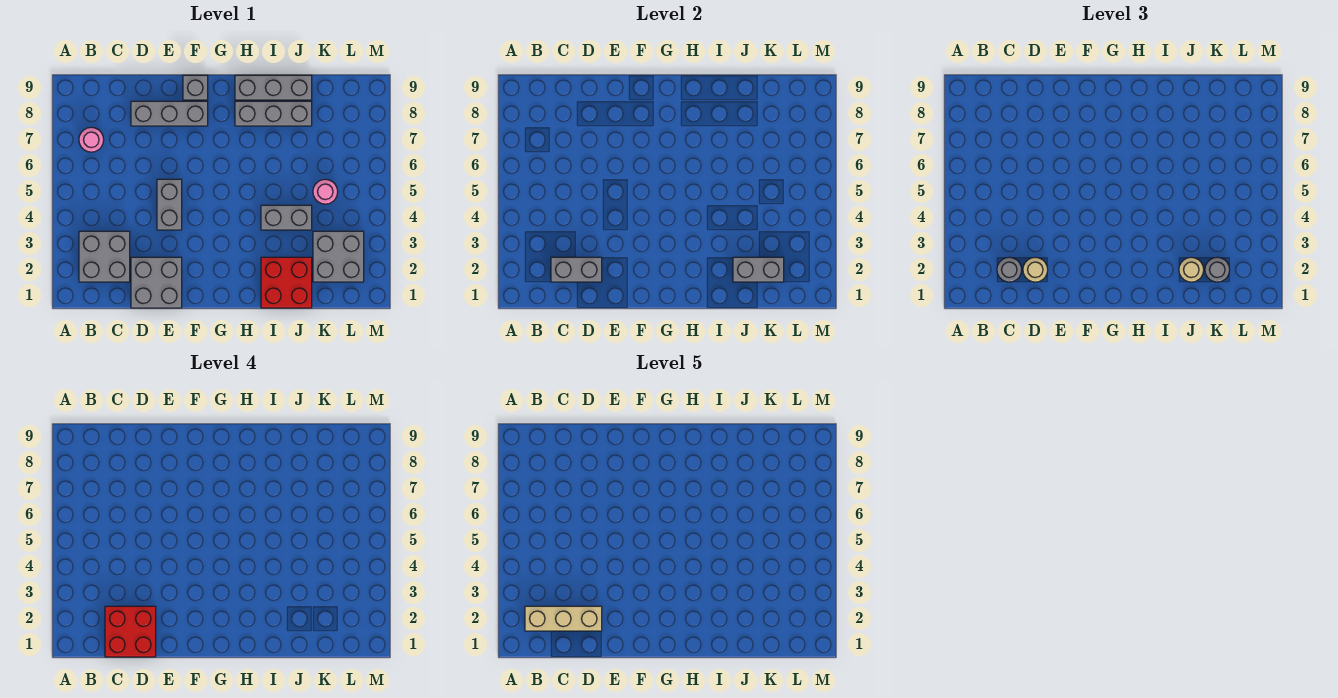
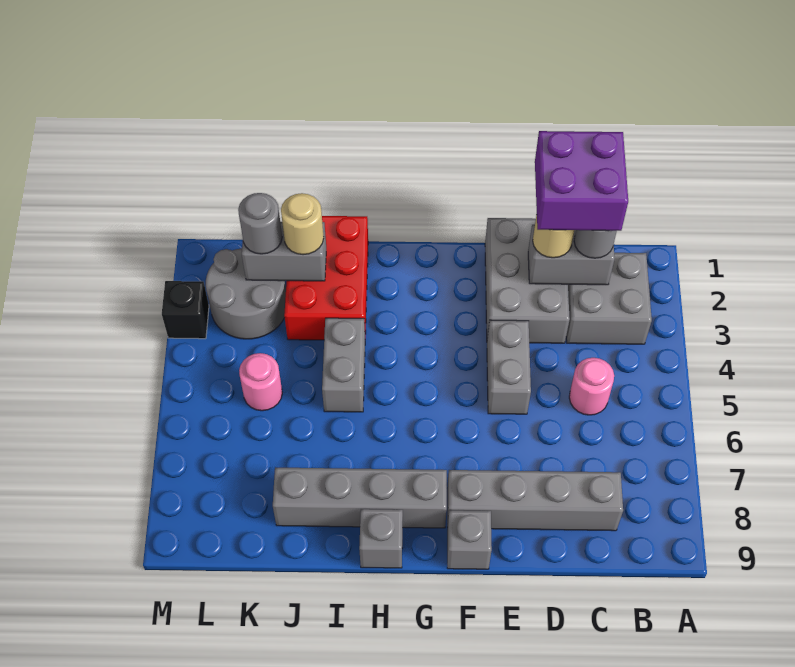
tan 1x3 brick [525,606,602,631] -> none
pink 1x1 round brick [79,127,104,152] -> pink 1x1 round brick moved to [569,358,614,415]
red 2x2 brick [105,606,156,657] -> purple 2x2 brick [535,131,628,231]
grey 2x2 brick [131,257,182,308] -> grey 2x3 brick [485,218,570,343]
grey 1x3 brick [131,101,208,126] -> grey 1x4 brick [447,470,623,531]
grey 1x3 brick [235,101,312,126] -> grey 1x4 brick [273,467,447,528]
grey 1x3 brick [235,75,312,100] -> grey 1x1 brick [359,509,403,568]
red 2x2 brick [261,257,312,308] -> red 2x3 brick [284,216,368,340]
grey 1x2 brick [261,205,312,230] -> grey 1x2 brick turned to [322,318,365,412]
grey 2x2 brick [313,231,364,282] -> grey 2x2 round brick [206,248,286,339]
none -> black 1x1 brick [162,281,209,339]

